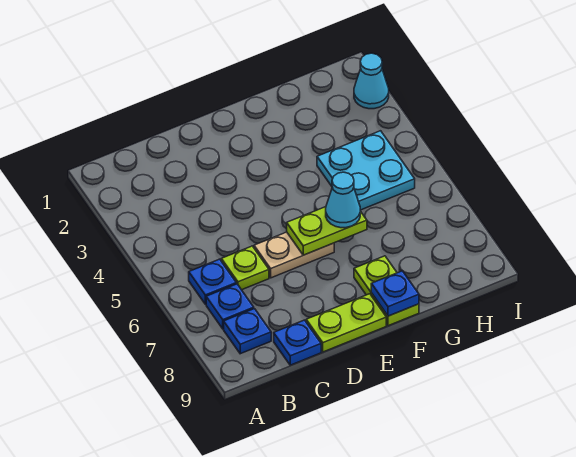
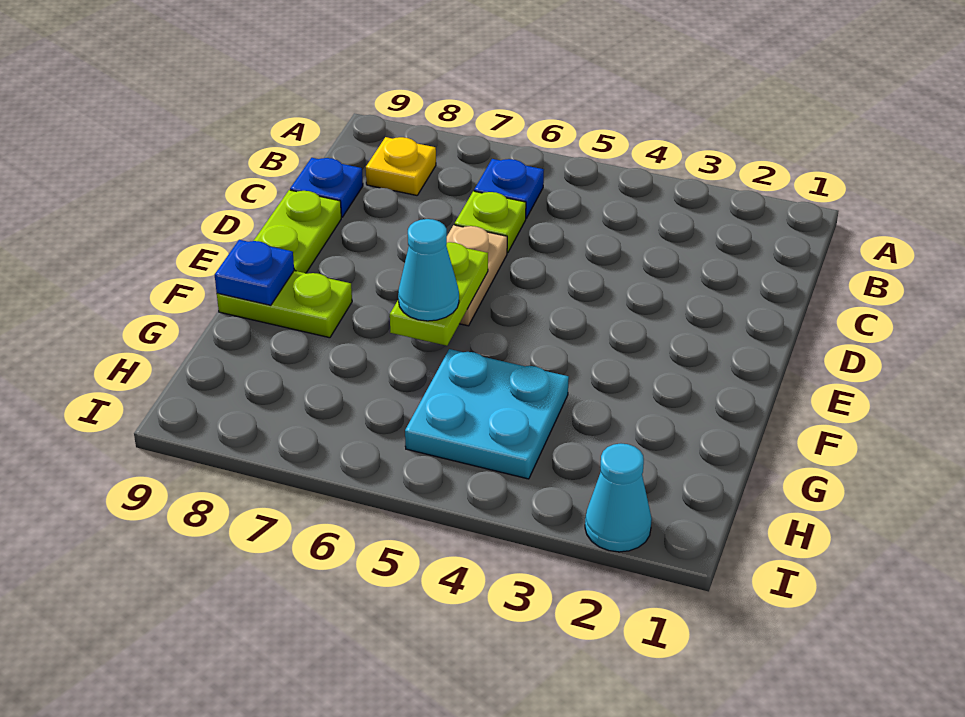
blue 1x1 plate [206,284,254,329] -> none
blue 1x1 plate [224,309,271,354] -> yellow 1x1 plate [366,137,436,195]

